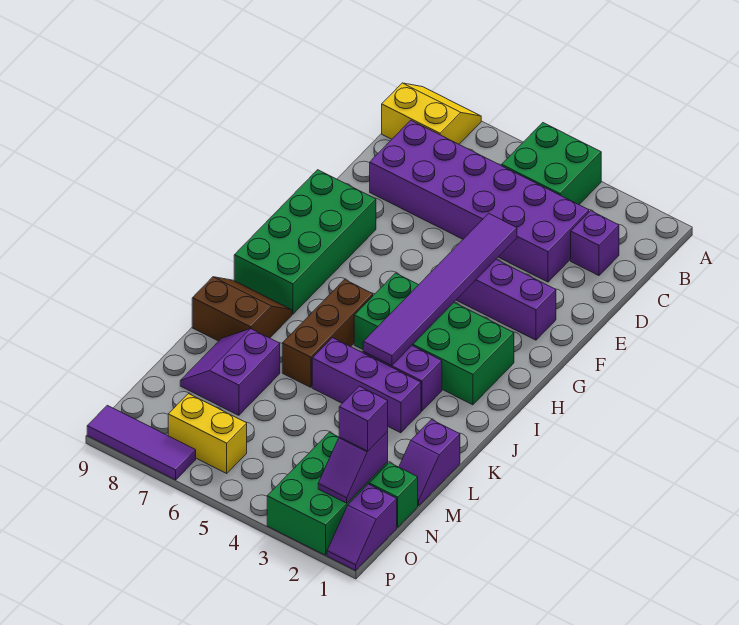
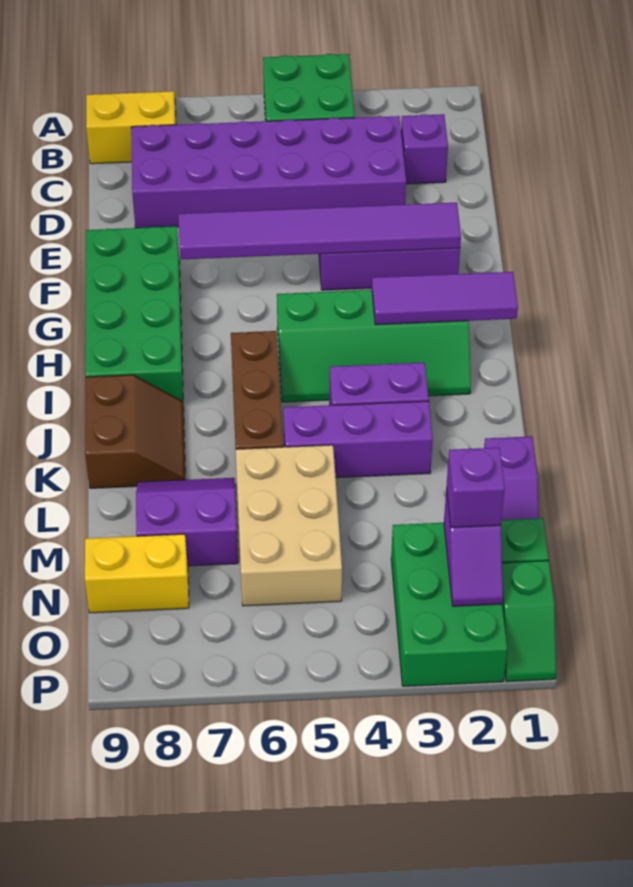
purple 1x6 tile [363,213,517,366] -> purple 1x6 tile turned to [179,203,461,259]
green 2x4 brick [354,273,514,405] -> green 2x4 slope [277,290,471,402]
brown 2x2 slope [192,277,292,341] -> brown 2x2 slope turned to [85,375,185,488]
none -> tan 2x3 brick [236,445,342,606]
purple 2x2 slope [180,329,280,415] -> purple 2x2 slope turned to [136,478,238,566]
purple 1x2 slope [327,484,397,570] -> green 1x2 slope [502,561,556,682]
yellow 1x2 brick [168,394,247,473] -> yellow 1x2 brick moved to [85,534,189,613]
purple 1x3 tile [87,405,196,480] -> purple 1x3 tile moved to [372,272,518,325]

